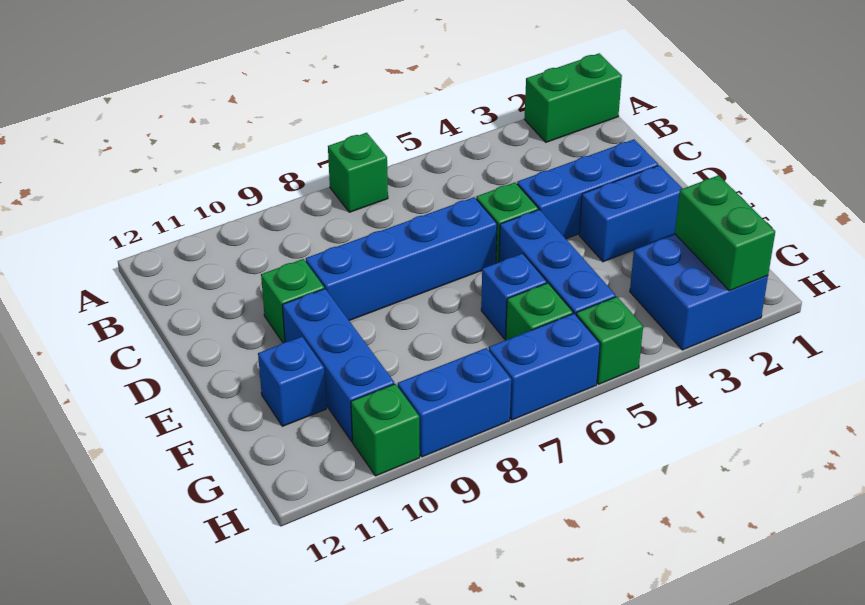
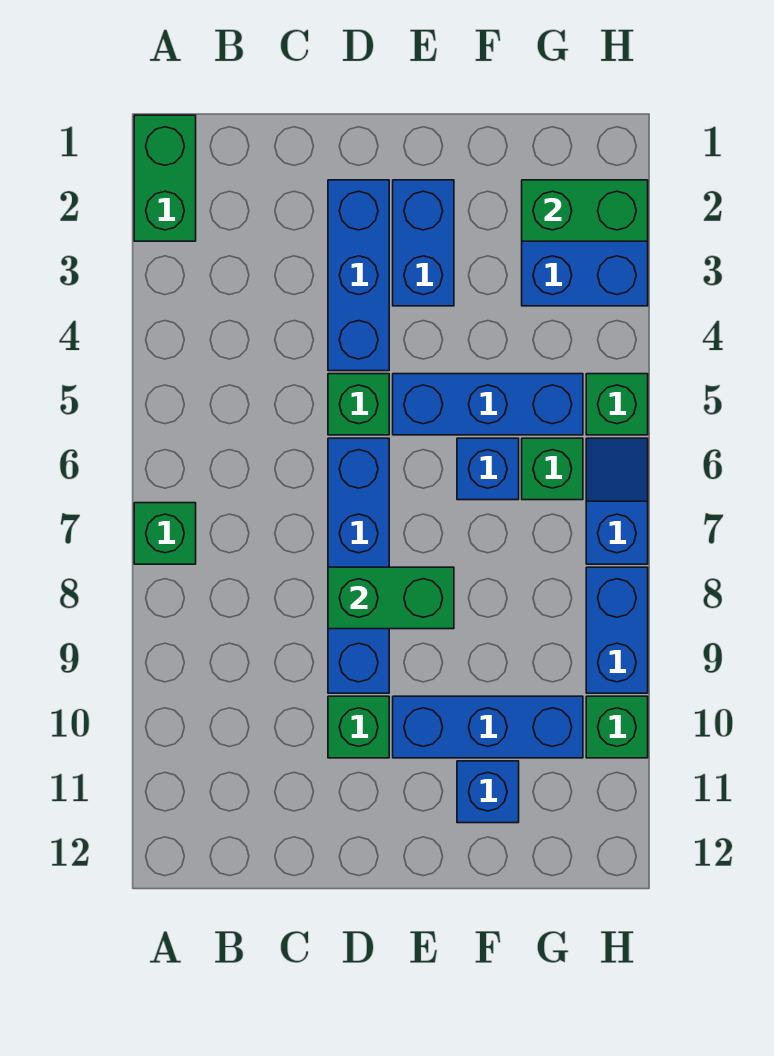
none -> green 1x2 brick [328,567,454,629]
blue 1x2 brick [489,314,600,420] -> blue 1x2 slope [586,438,648,564]

